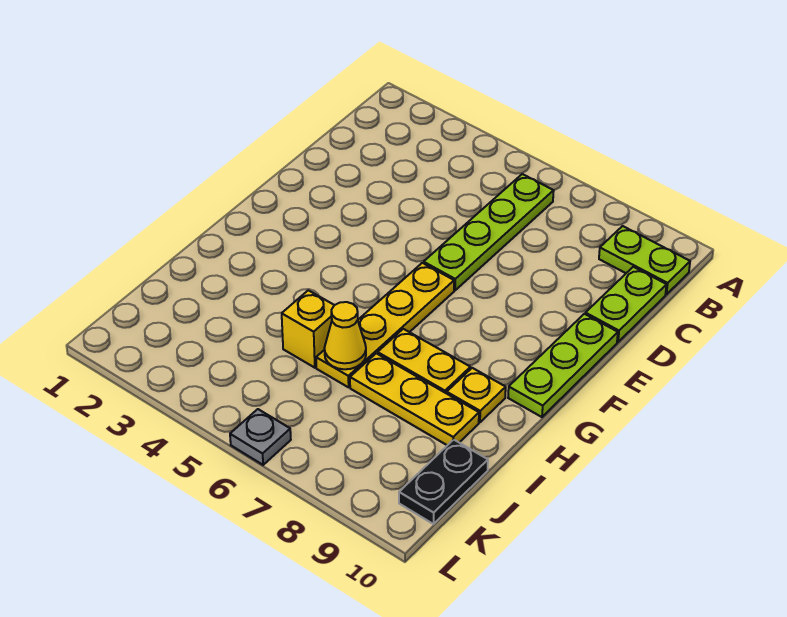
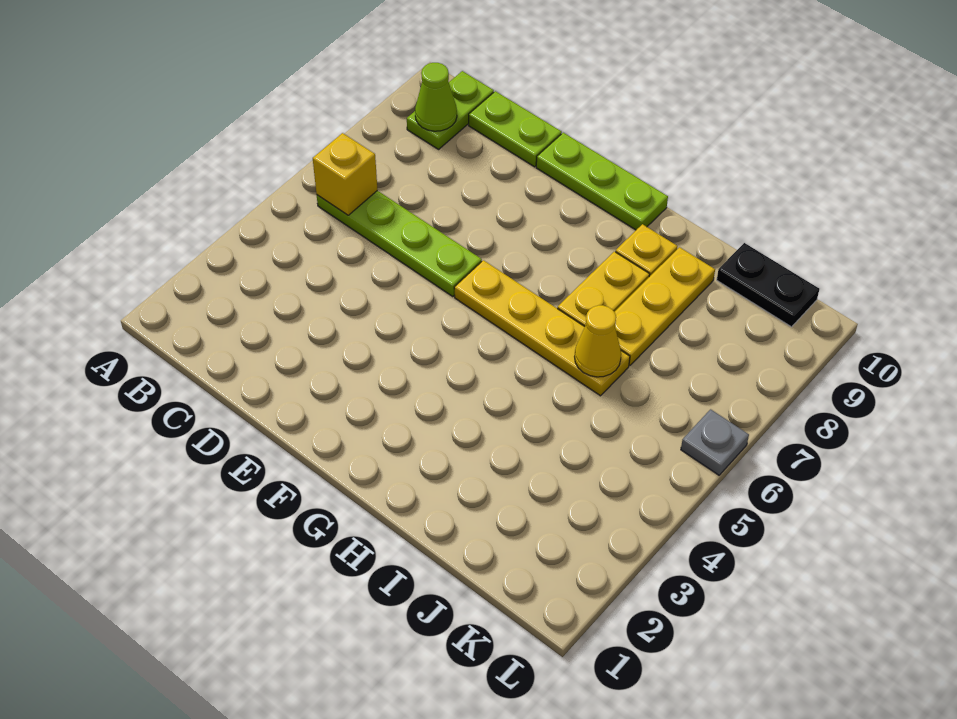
none -> lime 1x1 cone [415,63,457,131]
yellow 1x1 brick [282,290,334,368] -> yellow 1x1 brick moved to [313,133,377,215]

